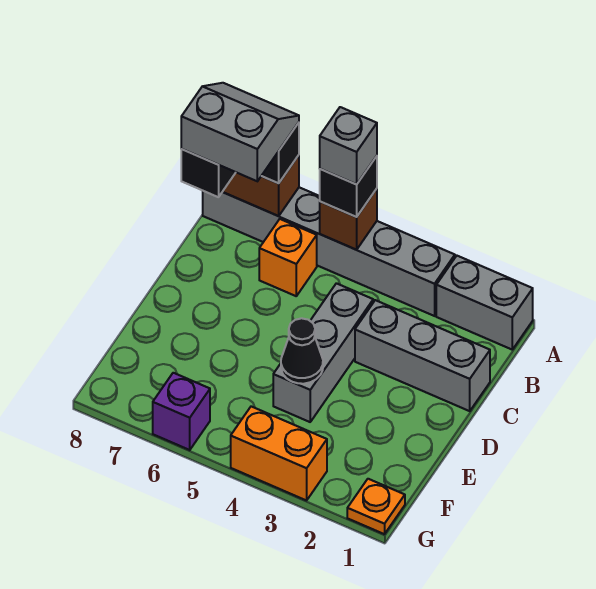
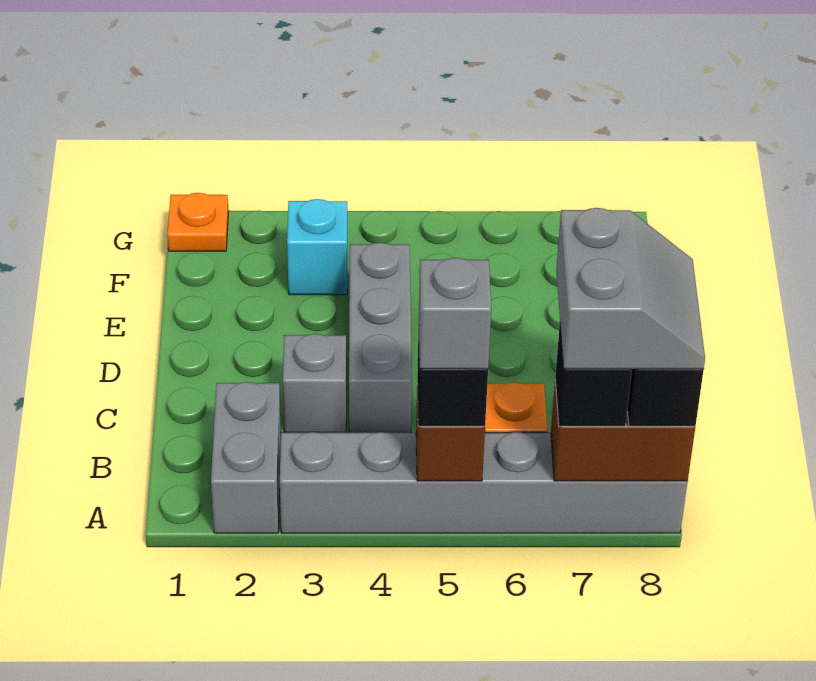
grey 1x2 brick [436,256,533,349] -> grey 1x2 brick turned to [211,382,281,533]
grey 2x2 slope [181,83,299,181] -> grey 2x2 slope turned to [556,208,705,369]
grey 1x3 brick [355,300,490,411] -> grey 1x1 brick [283,334,346,433]
black 1x1 cone [281,318,323,384] -> none
none -> cyan 1x1 brick [287,199,347,295]
orange 1x2 brick [231,406,327,500] -> none
purple 1x1 brick [153,373,210,450] -> none

